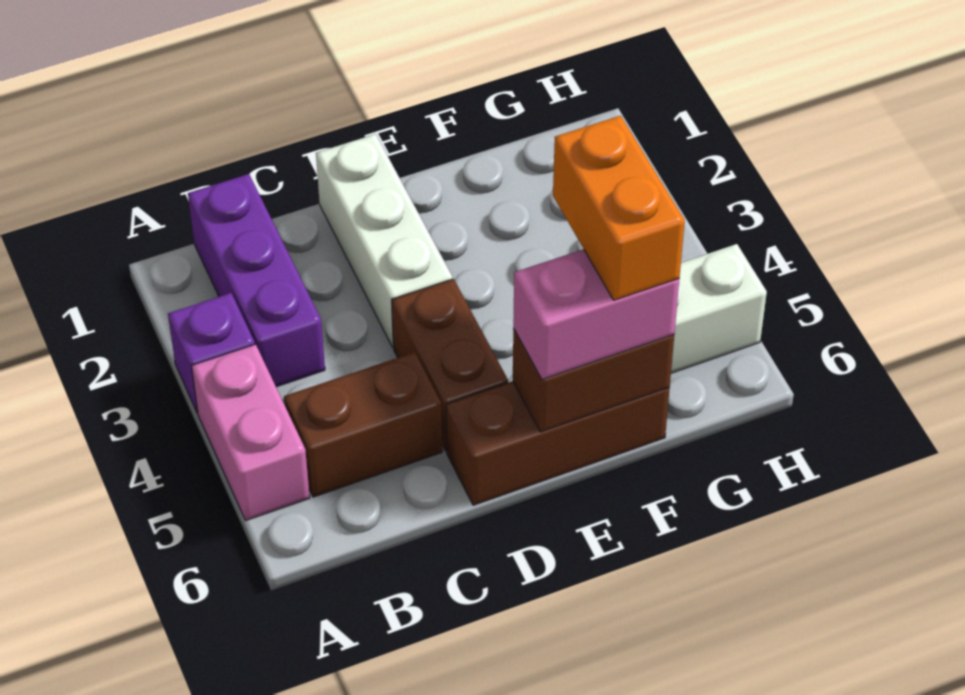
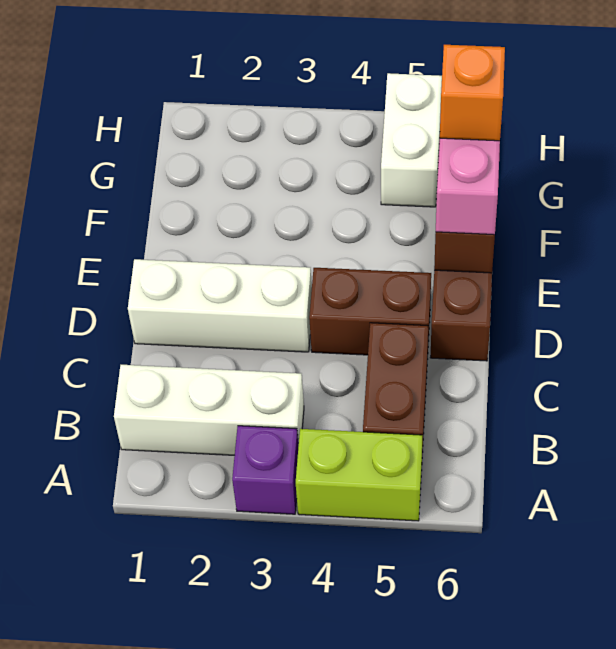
pink 1x2 brick [192,344,310,520] -> lime 1x2 brick [296,429,423,521]
purple 1x3 brick [188,174,325,387] -> white 1x3 brick [114,365,304,455]
orange 1x2 brick [553,116,685,300] -> orange 1x1 brick [440,45,505,141]

